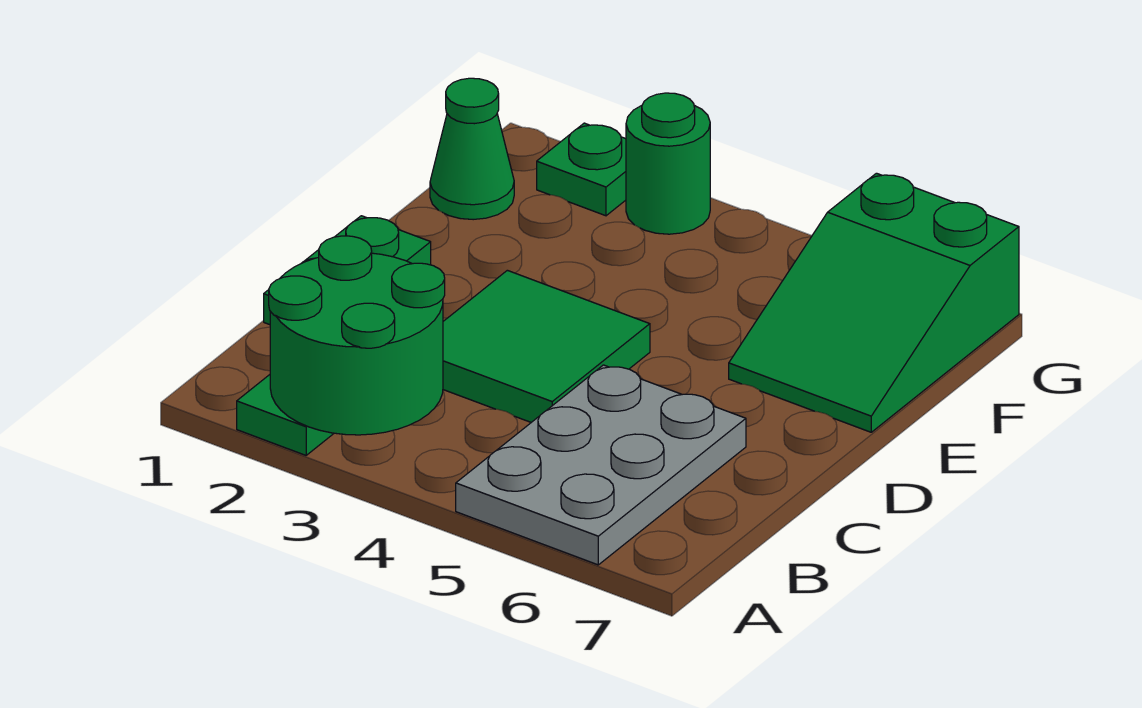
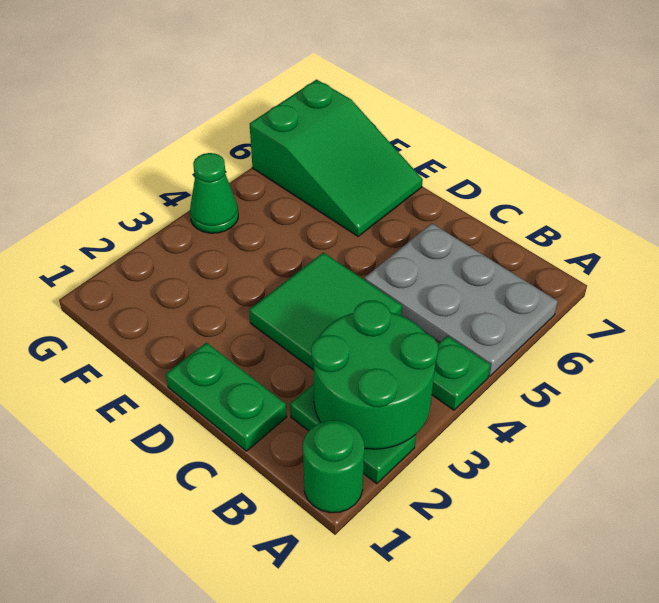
green 1x1 cone [430,78,514,220] -> green 1x1 cone moved to [190,153,238,233]
green 1x1 plate [537,123,626,216] -> green 1x1 plate moved to [432,336,490,410]
green 1x1 round brick [626,93,710,234] -> green 1x1 round brick moved to [303,420,364,513]

